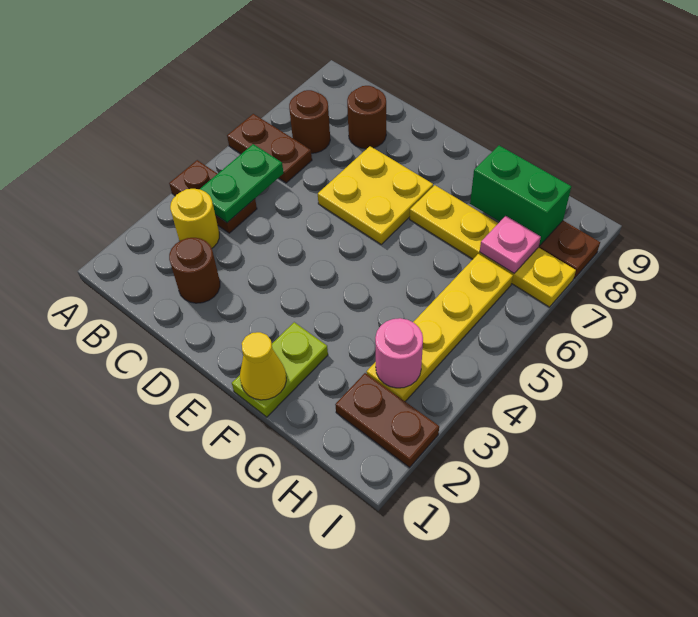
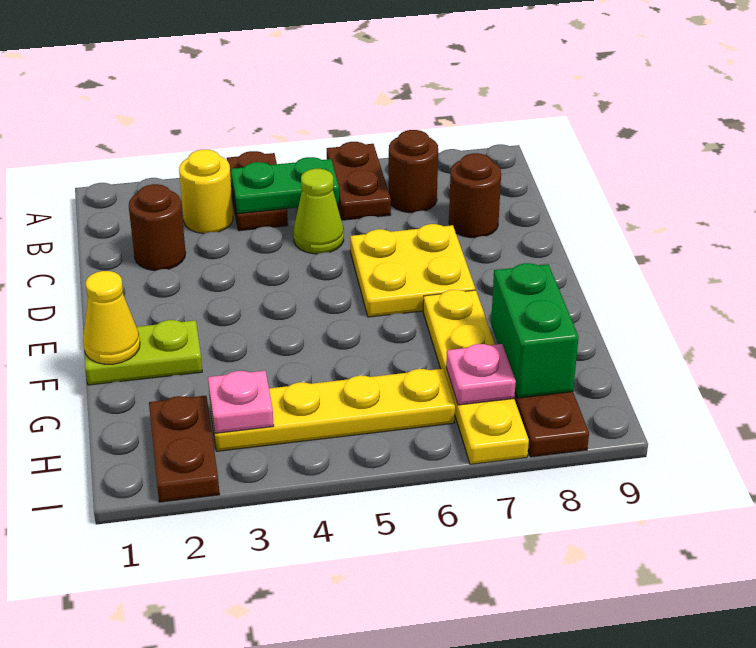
none -> lime 1x1 cone [294,169,344,254]
pink 1x1 round brick [375,318,423,388] -> pink 1x1 plate [208,371,274,433]

